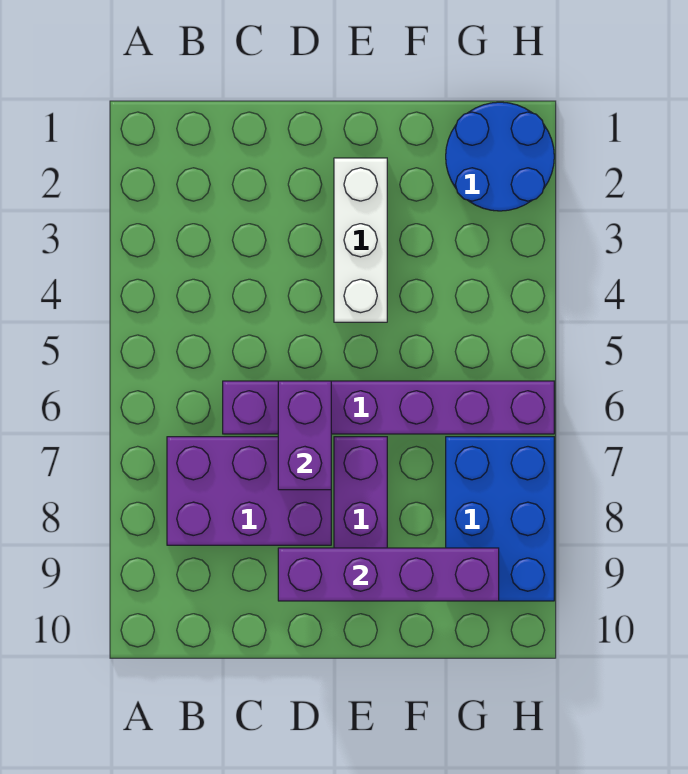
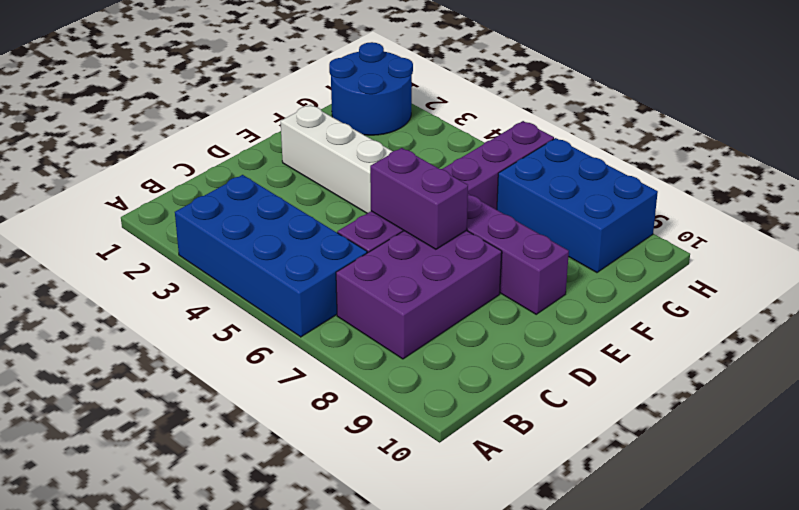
none -> blue 2x4 brick [175,175,367,337]
purple 1x4 brick [278,548,499,601] -> none

